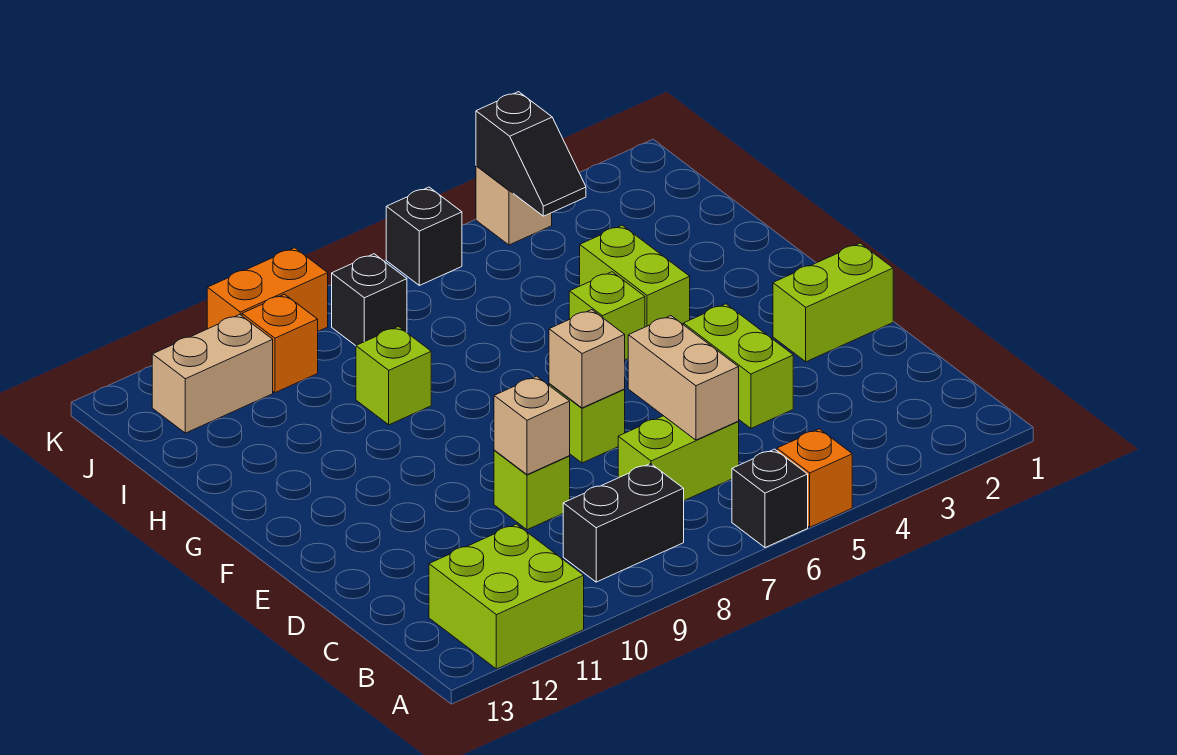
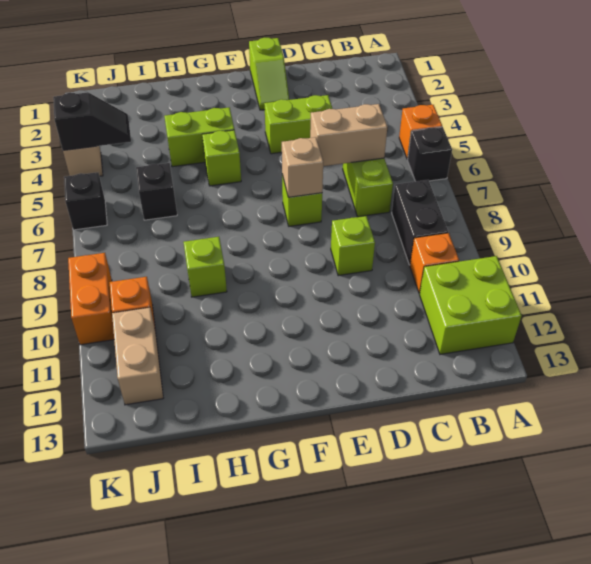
none -> orange 1x1 brick [410,233,459,293]
tan 1x1 brick [494,376,570,475] -> none
lime 1x2 brick [773,243,893,362] -> lime 1x2 slope [249,38,289,110]
black 1x1 brick [332,254,407,346] -> black 1x1 brick moved to [136,163,177,220]

